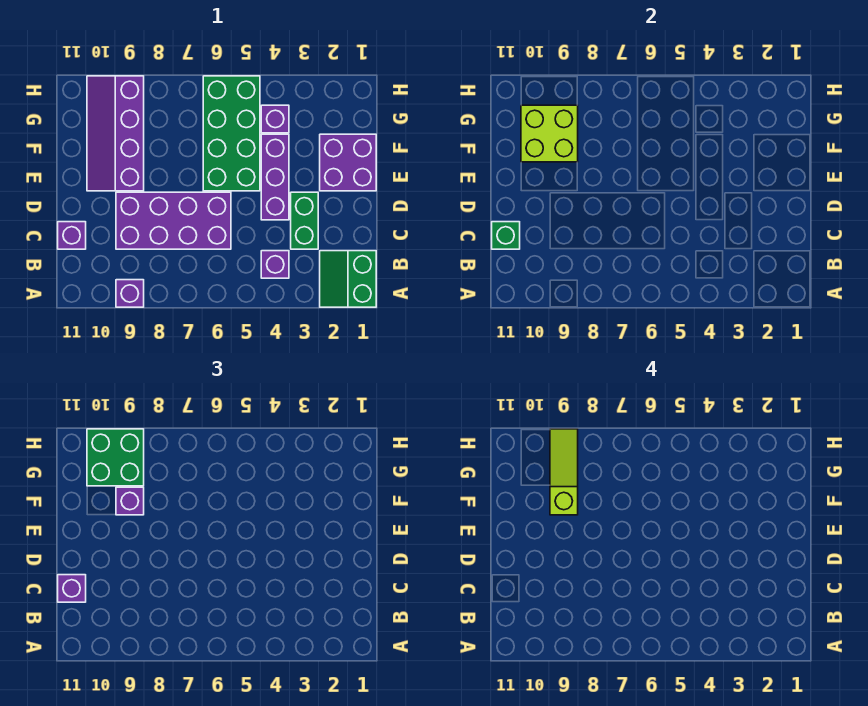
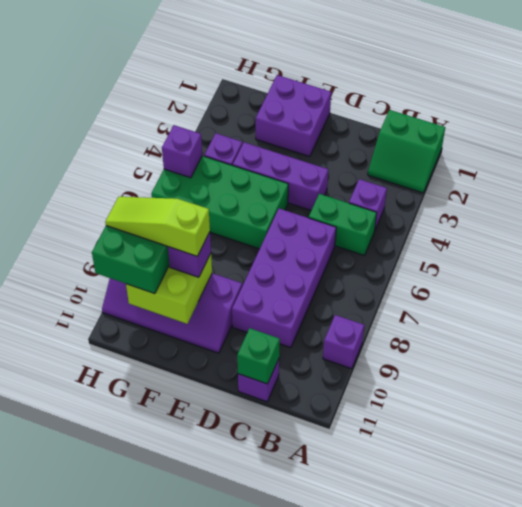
green 1x2 brick [291,192,318,249] -> green 1x2 brick moved to [309,194,377,255]
purple 1x1 brick [58,575,86,602] -> purple 1x1 brick moved to [162,125,202,178]

